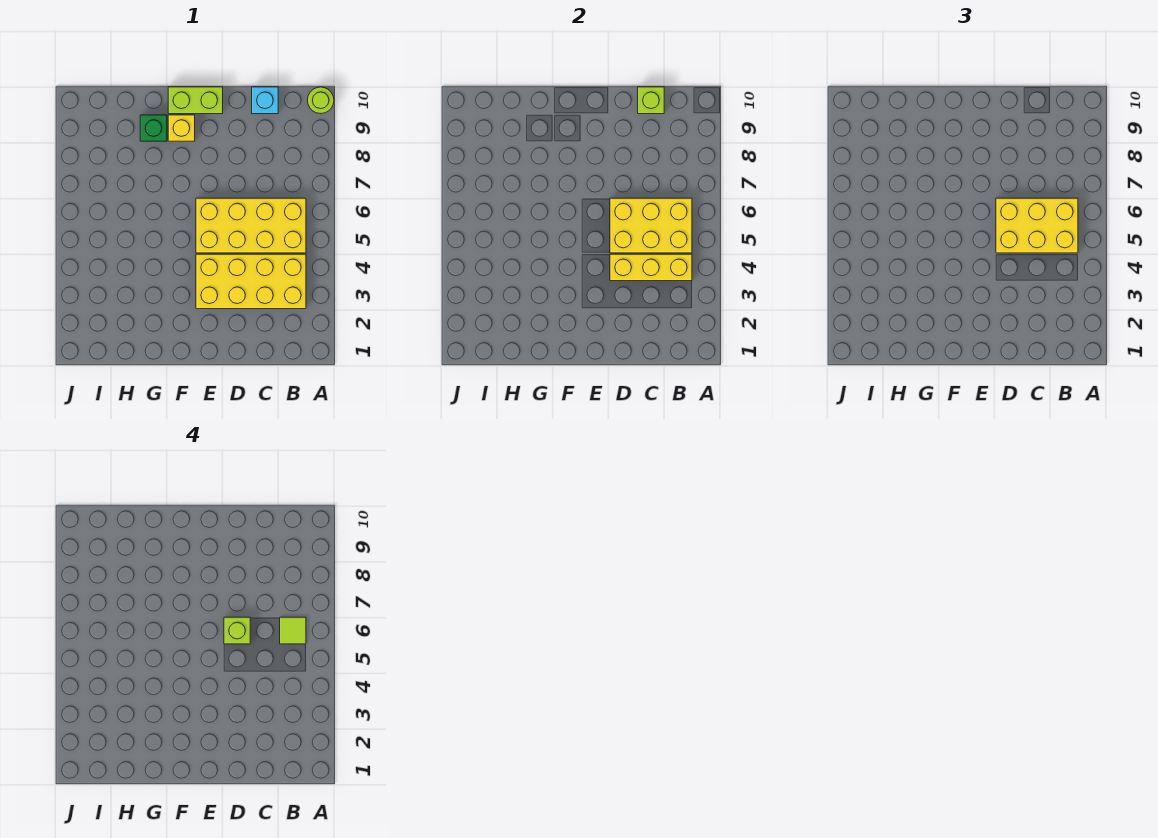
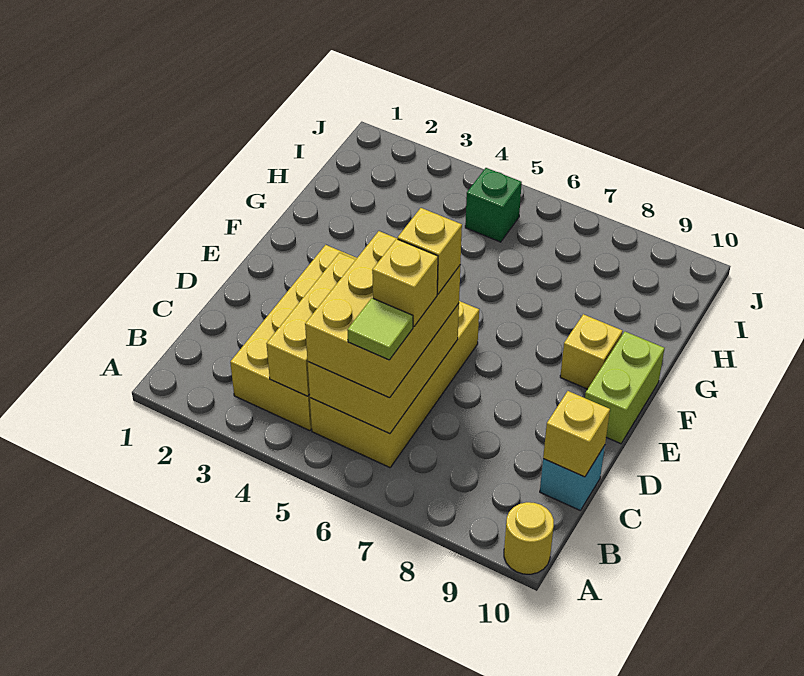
lime 1x1 round brick [307,87,334,114] -> yellow 1x1 round brick [504,502,554,574]
none -> yellow 1x1 brick [372,239,438,326]
lime 1x1 brick [638,87,664,114] -> yellow 1x1 brick [543,391,610,477]
lime 1x1 brick [224,617,250,644] -> yellow 1x1 brick [398,208,462,294]
green 1x1 brick [140,115,167,141] -> green 1x1 brick moved to [465,168,522,242]

